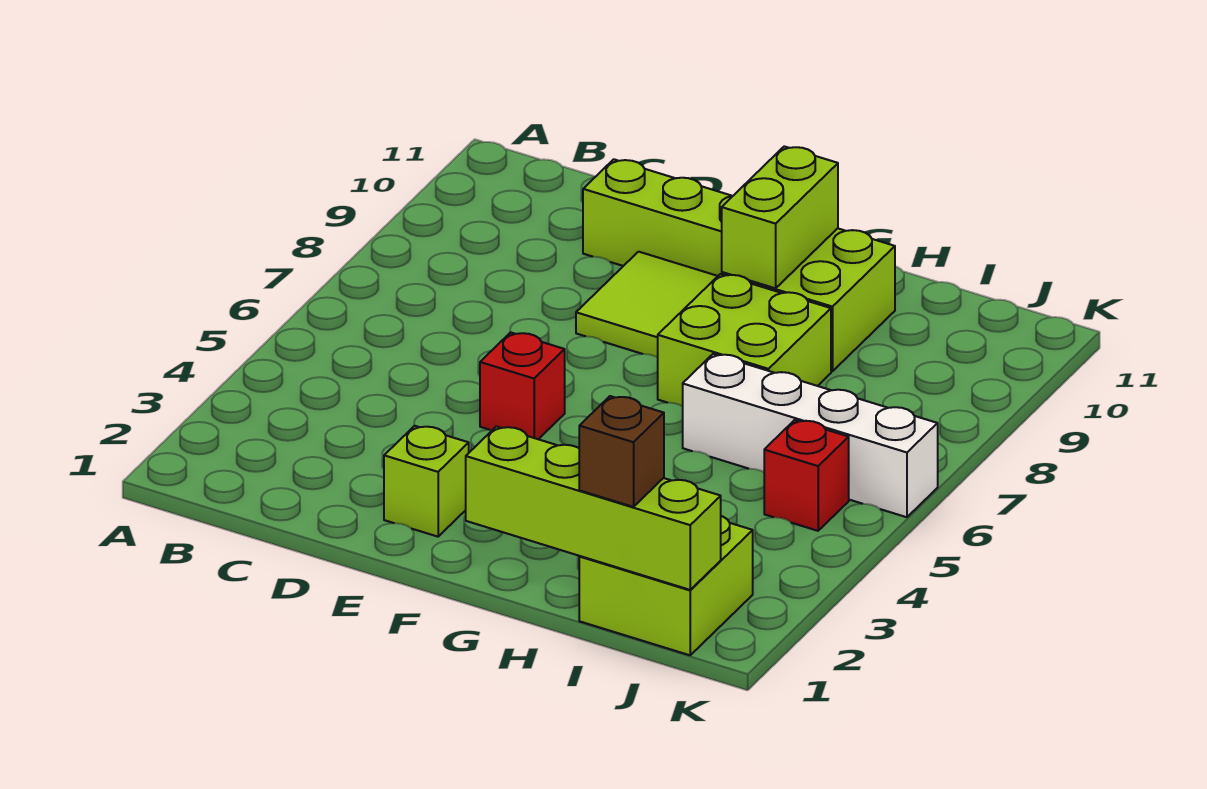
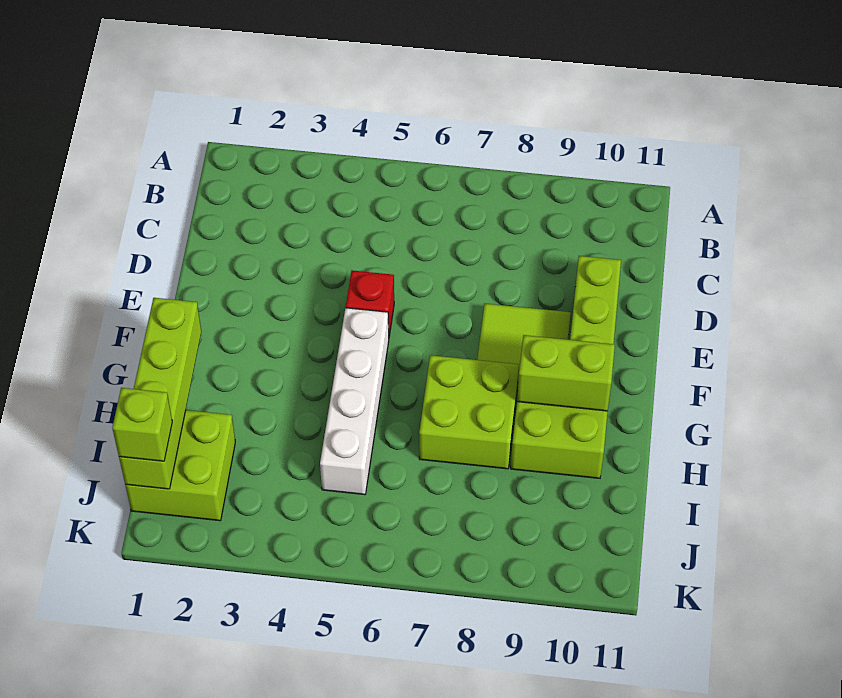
lime 1x1 brick [384,426,469,537] -> lime 1x1 brick moved to [112,388,172,461]
white 1x4 brick [683,354,938,517] -> white 1x4 brick moved to [320,308,389,495]
brown 1x1 brick [579,396,664,507] -> none
red 1x1 brick [764,420,849,531] -> none

